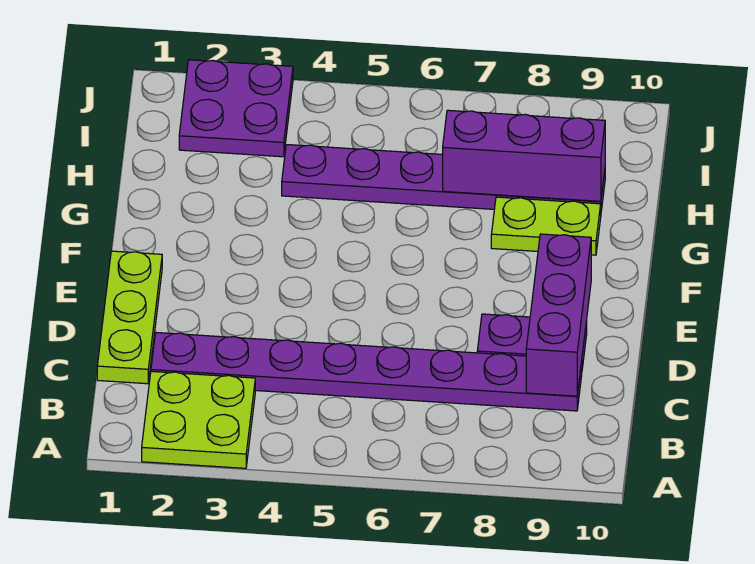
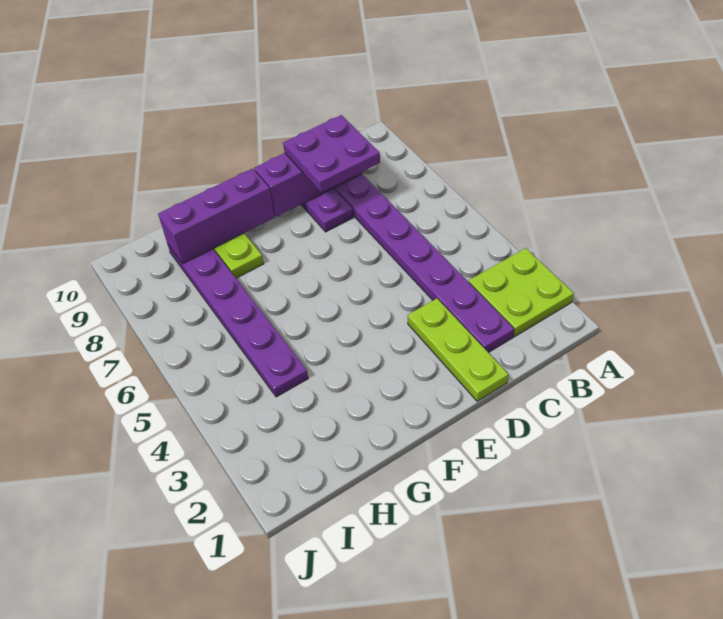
lime 1x3 plate [97,251,162,384] -> lime 1x3 plate turned to [408,299,509,401]
purple 1x3 brick [443,110,605,201] -> purple 1x3 brick turned to [158,169,275,264]
purple 2x2 plate [179,60,293,157] -> purple 2x2 plate moved to [283,115,380,192]

